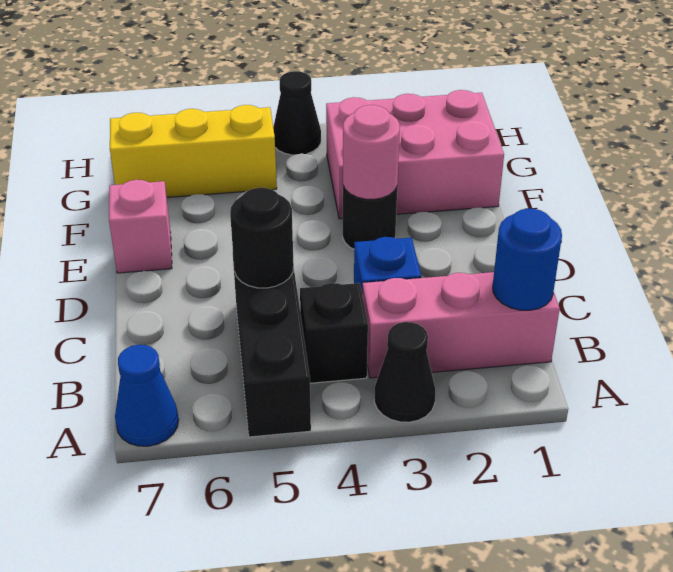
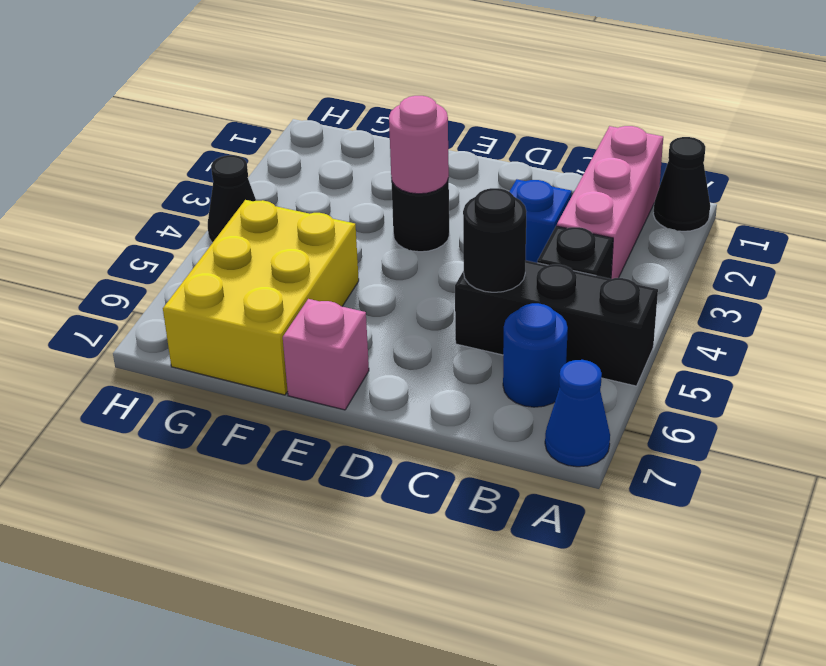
black 1x1 cone [374,322,435,422] -> black 1x1 cone moved to [653,137,710,231]
blue 1x1 round brick [493,209,562,310] -> blue 1x1 round brick moved to [503,303,568,407]
pink 2x3 brick [326,90,504,219] -> none
yellow 1x3 brick [110,105,277,197] -> yellow 2x3 brick [163,200,359,395]

